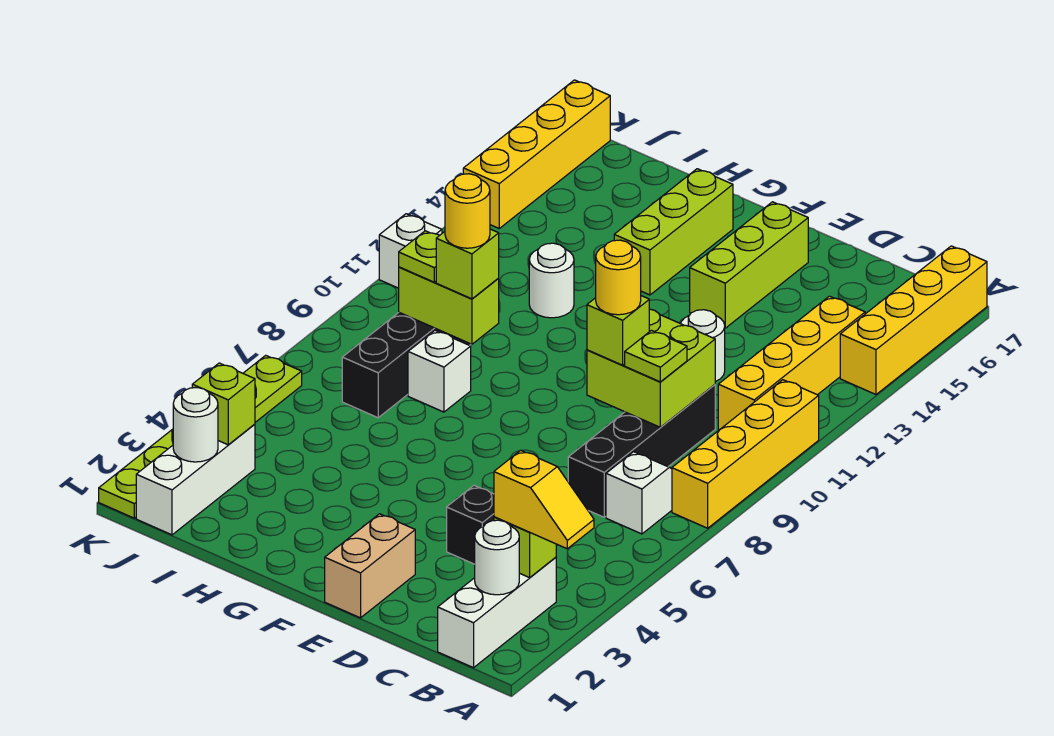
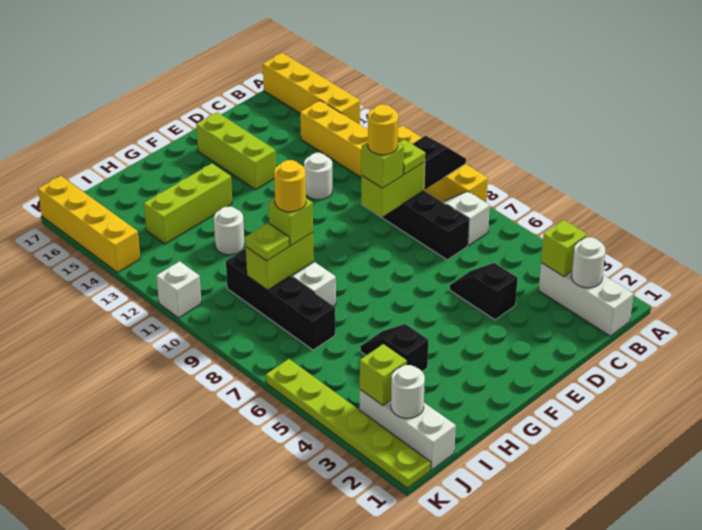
yellow 1x2 slope [494,450,594,549] -> none
none -> black 1x2 slope [413,136,466,189]
lime 2x2 brick [587,309,715,427] -> lime 1x2 brick [361,162,425,217]
tan 1x2 brick [325,514,415,618] -> none
lime 1x3 brick [614,169,733,295] -> lime 1x3 brick turned to [144,164,232,244]
none -> black 1x2 slope [360,324,429,371]

